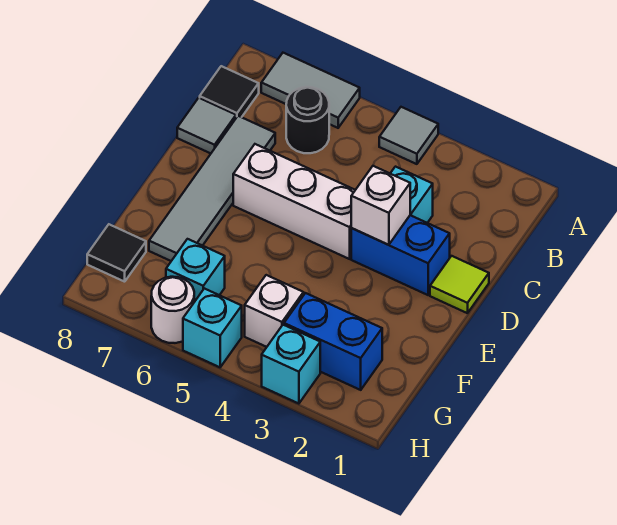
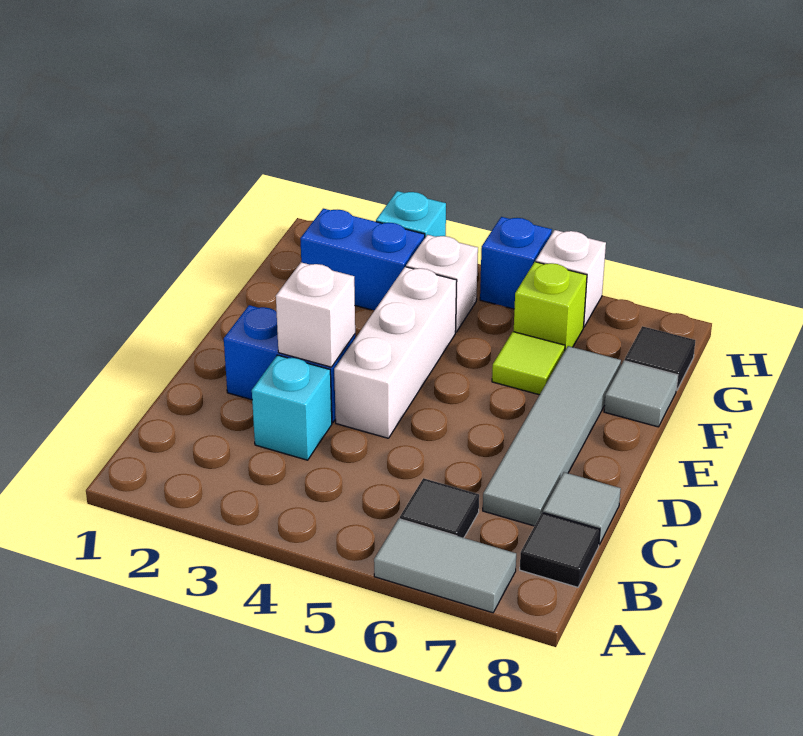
grey 1x1 tile [379,107,438,164] -> grey 1x1 tile moved to [604,361,678,427]
black 1x1 round brick [286,87,329,153] -> black 1x1 tile [400,478,479,538]
lime 1x1 tile [430,256,489,313] -> lime 1x1 tile moved to [492,332,565,395]
white 1x3 brick [233,144,355,259] -> white 1x3 brick turned to [334,267,457,438]
cyan 1x1 brick [166,239,225,302] -> lime 1x1 brick [514,262,587,350]
cyan 1x1 brick [183,288,242,367] -> blue 1x1 brick [480,217,552,309]
white 1x1 round brick [151,277,194,343] -> white 1x1 brick [536,230,606,327]

